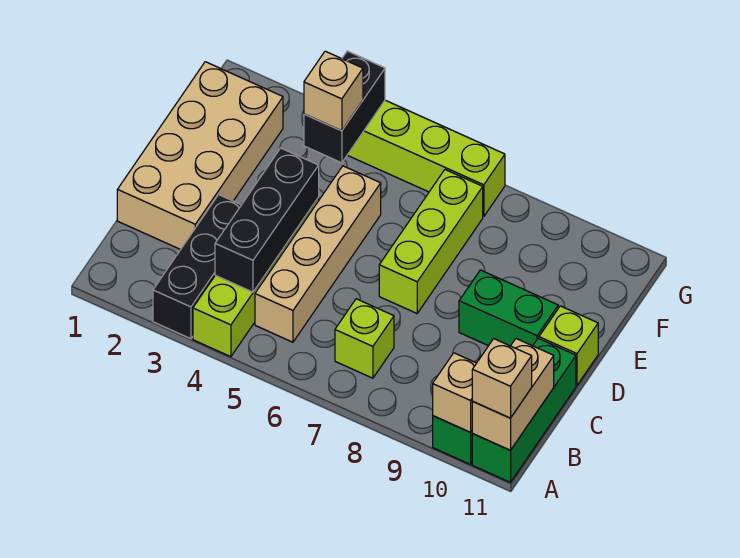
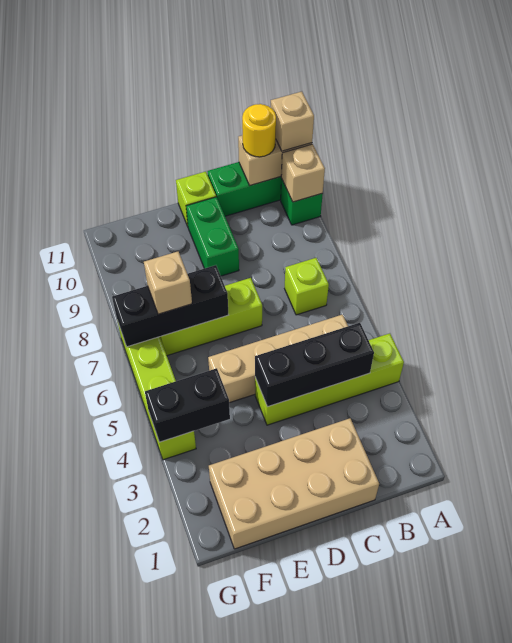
black 1x3 brick [153,195,241,339] -> black 1x3 brick moved to [112,265,229,347]
none -> yellow 1x1 round brick [242,104,276,157]
tan 1x1 brick [304,51,363,131] -> tan 1x1 brick moved to [144,252,192,314]

